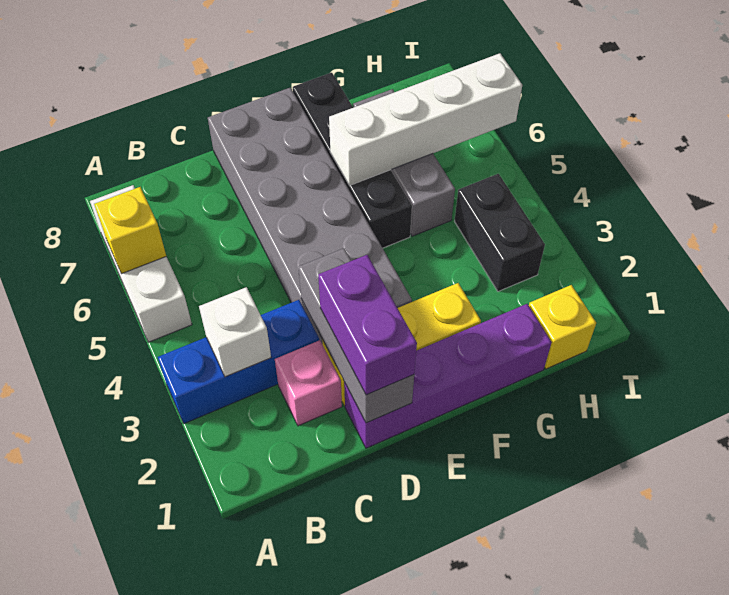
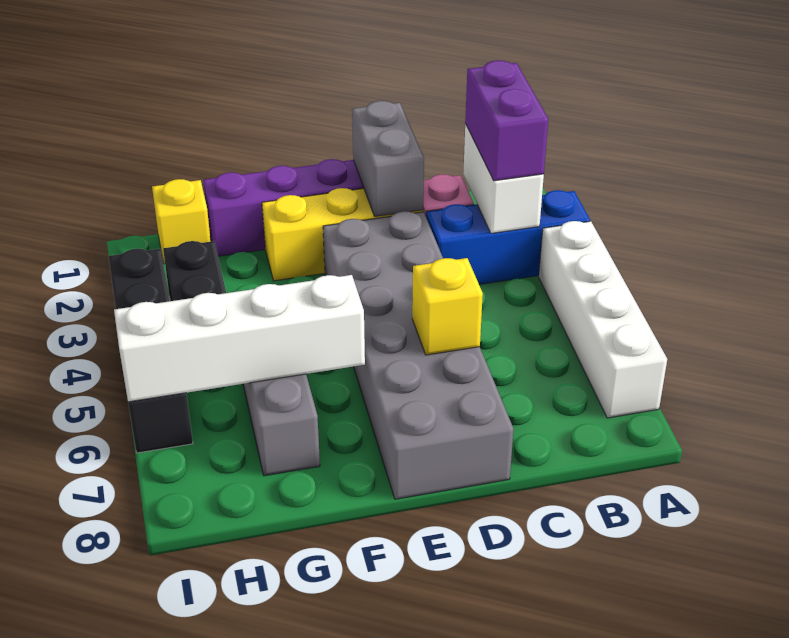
white 1x3 brick [90,185,192,342] -> white 1x4 brick [539,221,667,418]
yellow 1x1 brick [94,187,166,274] -> yellow 1x1 brick moved to [412,258,483,355]
white 1x1 brick [199,287,271,377] -> white 1x2 brick [463,124,544,233]
grey 1x3 brick [299,248,414,423] -> grey 1x2 brick [352,101,424,217]
purple 1x2 brick [318,255,417,395] -> purple 1x2 brick moved to [465,60,548,181]
black 1x4 brick [293,73,412,248] -> black 1x4 brick moved to [109,249,193,453]

